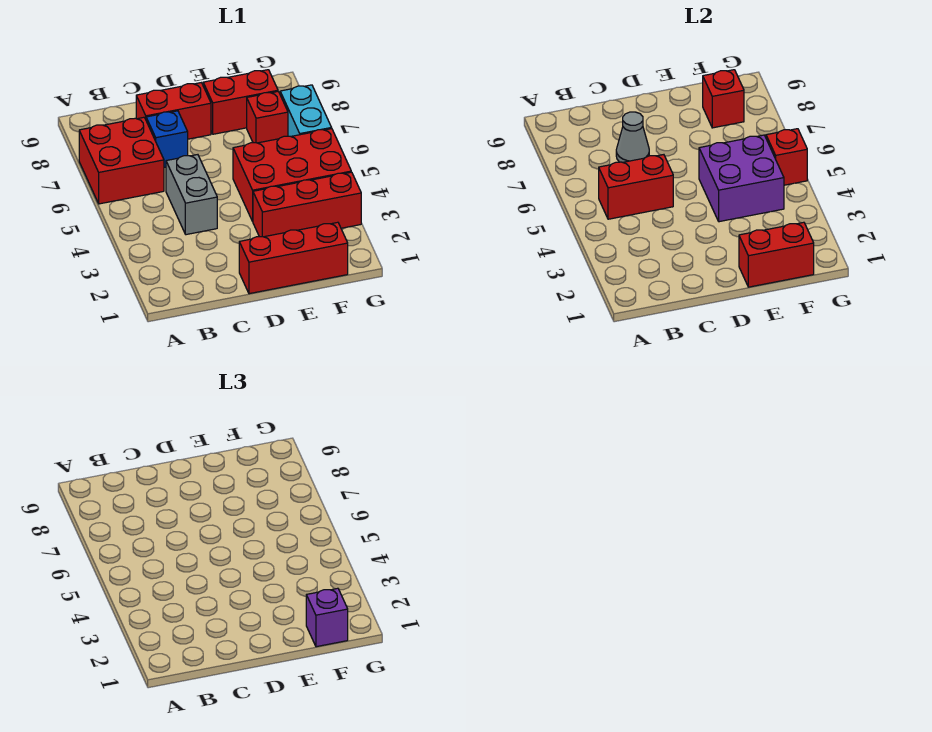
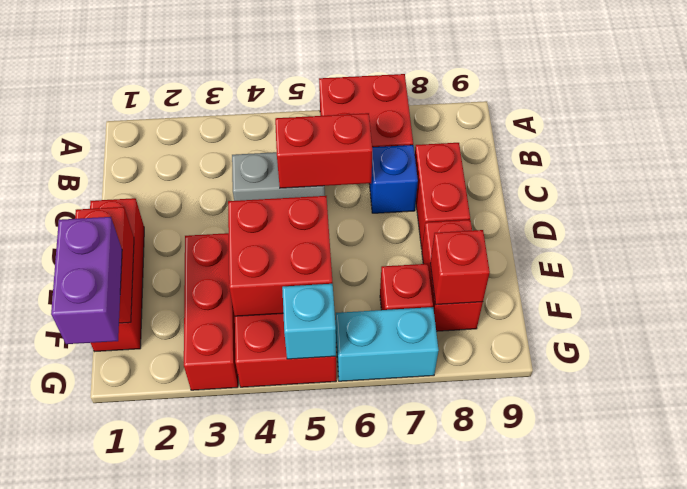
red 1x2 brick [599,155,673,219] -> red 1x2 brick turned to [275,113,372,188]
grey 1x1 cone [616,112,649,162] -> none
purple 2x2 brick [699,135,784,222] -> red 2x2 brick [228,196,333,316]
purple 1x1 brick [306,588,348,647] -> purple 1x2 brick [51,217,122,344]
red 1x1 brick [766,129,807,185] -> cyan 1x1 brick [282,284,336,359]

